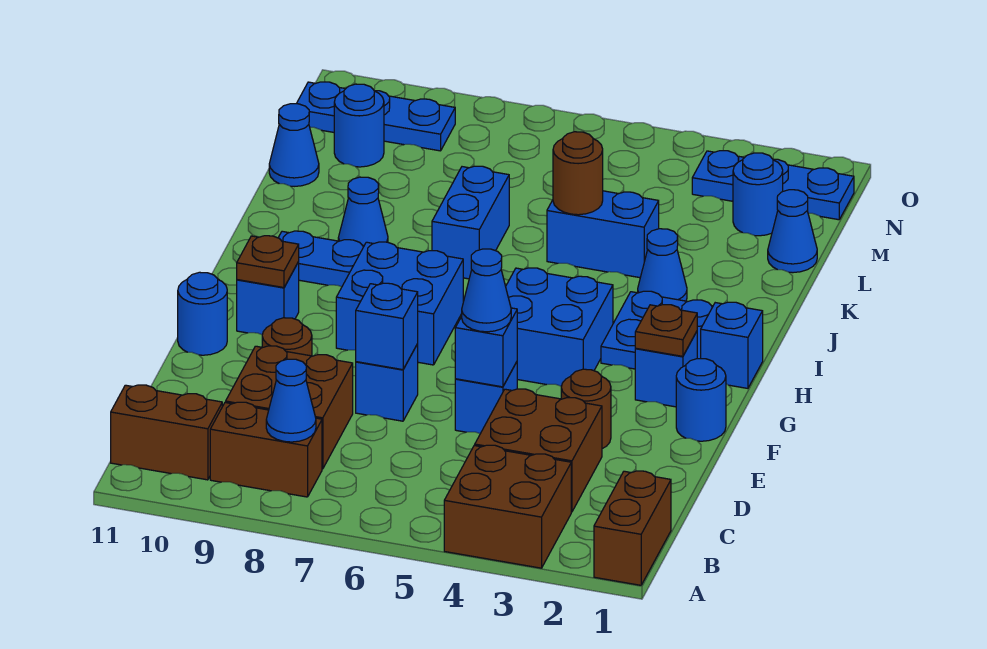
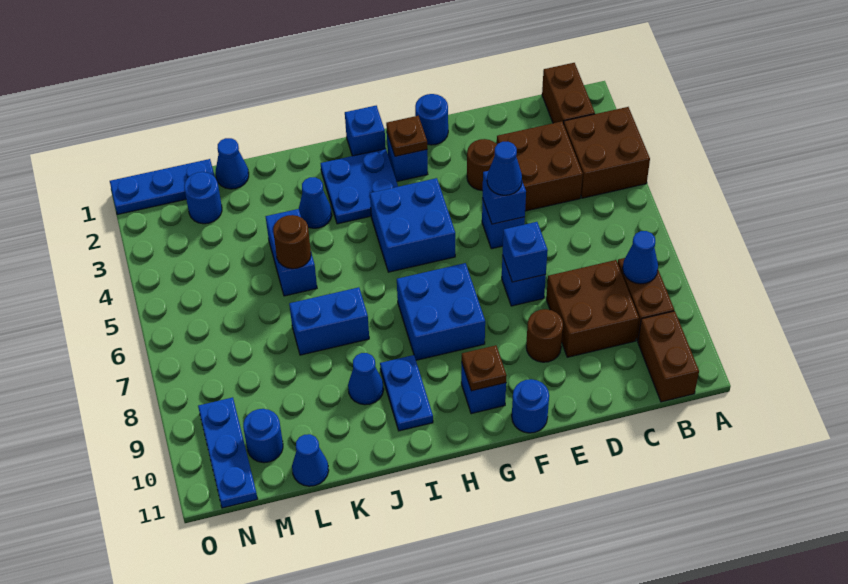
brown 1x2 brick [594,471,671,585] -> brown 1x2 brick turned to [542,63,595,124]
blue 1x3 plate [692,151,854,220] -> blue 1x3 plate turned to [110,159,215,215]

